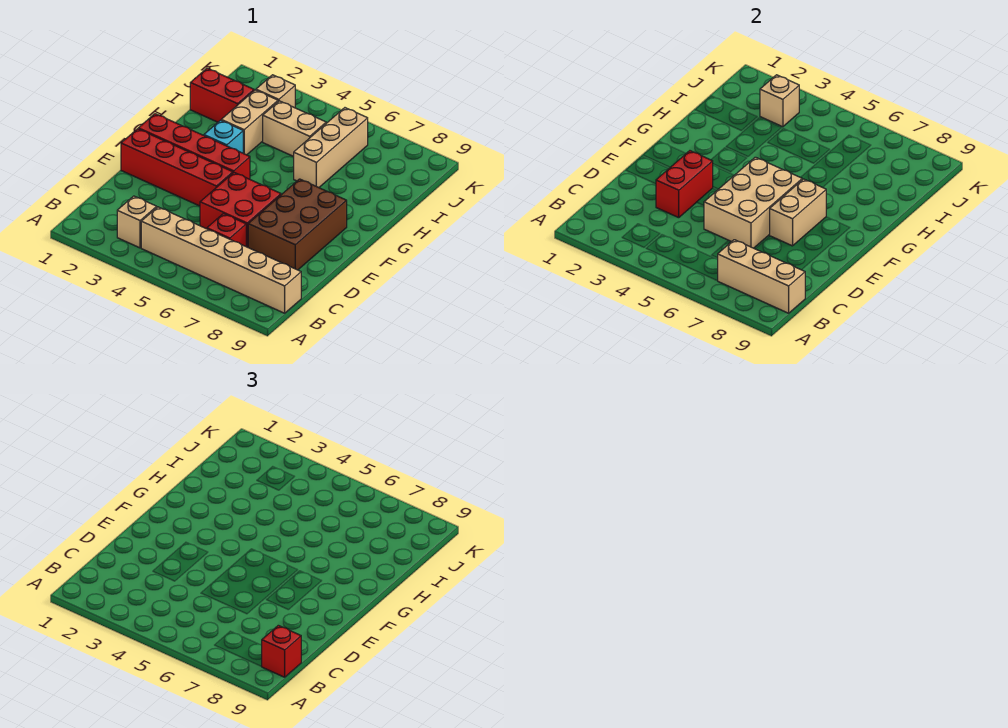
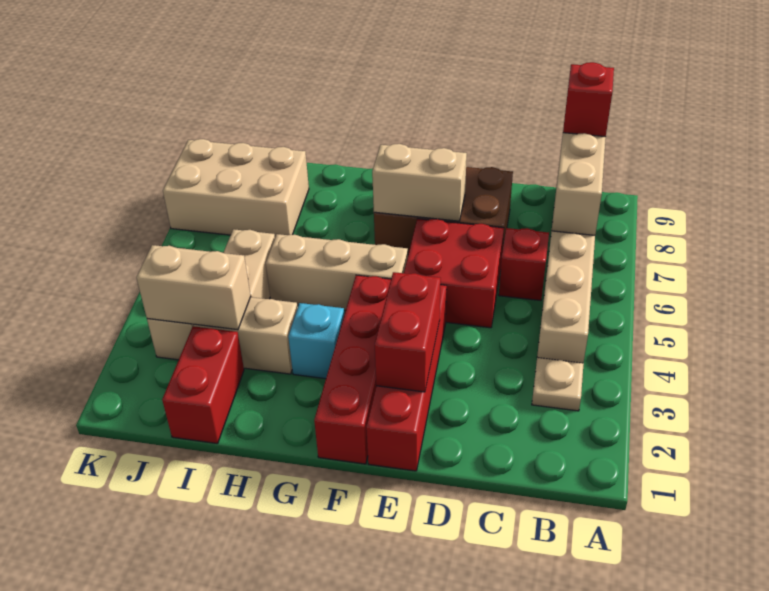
tan 1x1 brick [117,196,157,248] -> tan 1x1 plate [532,358,584,411]
red 1x2 brick [656,151,713,218] -> red 1x2 brick turned to [375,272,441,392]
tan 2x3 brick [704,157,802,248] -> tan 2x3 brick moved to [163,139,309,237]
tan 1x3 brick [294,108,368,188] -> tan 1x3 brick moved to [266,234,408,311]
tan 1x1 brick [760,75,799,127] -> tan 1x2 brick [136,245,251,330]

